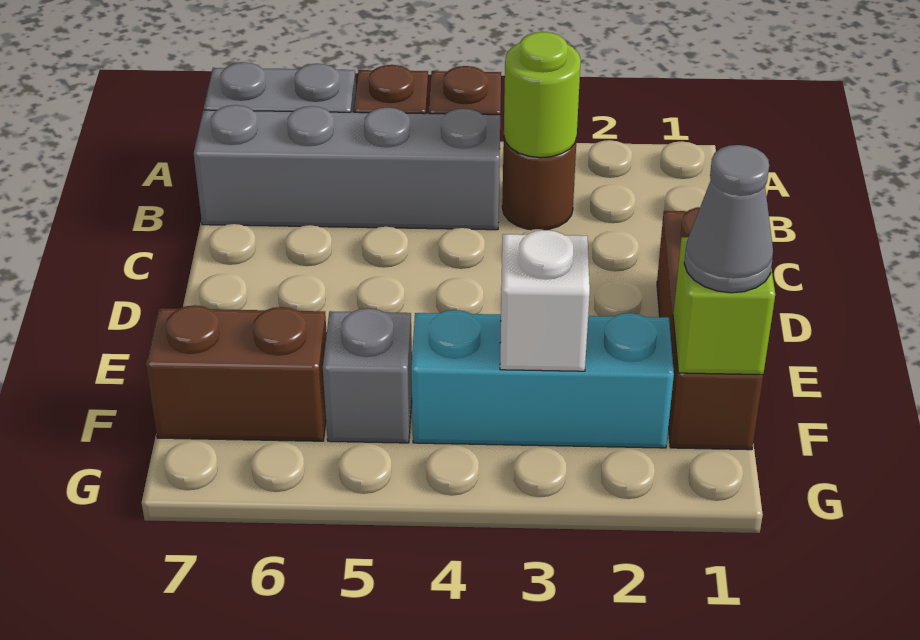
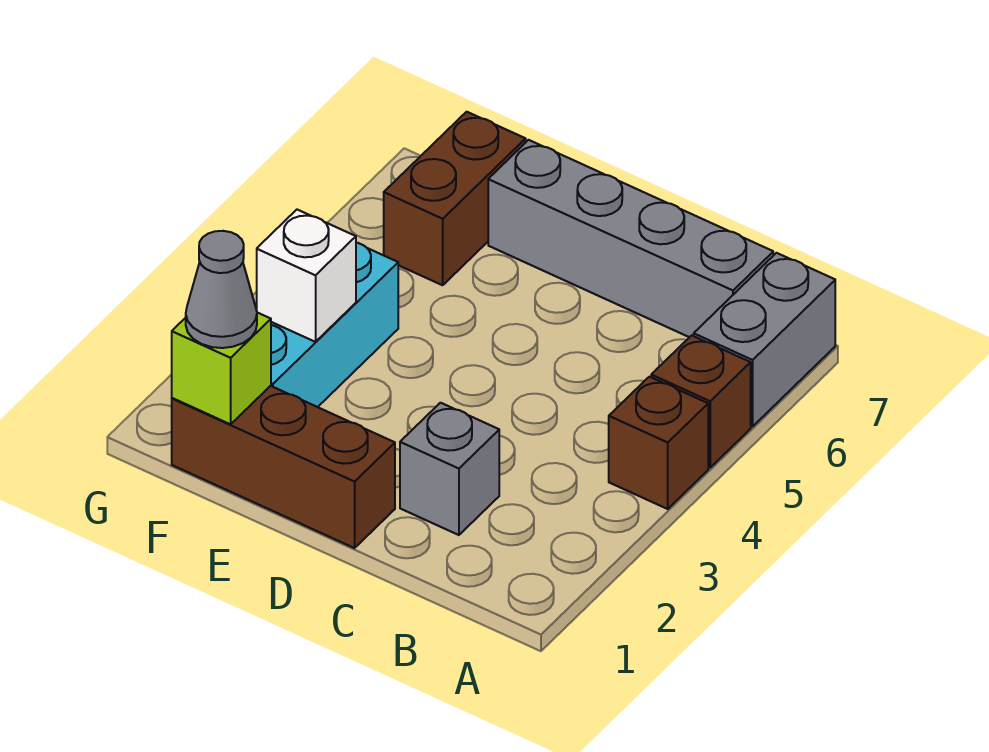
brown 1x1 round brick [502,138,577,230] -> none
lime 1x1 round brick [504,32,581,158] -> none
grey 1x4 brick [194,105,500,230] -> grey 1x4 brick turned to [488,140,773,337]
grey 1x1 brick [323,308,412,443] -> grey 1x1 brick moved to [400,403,499,535]

